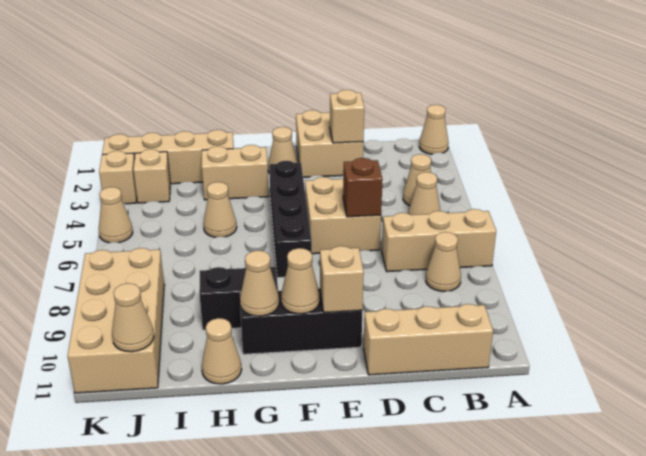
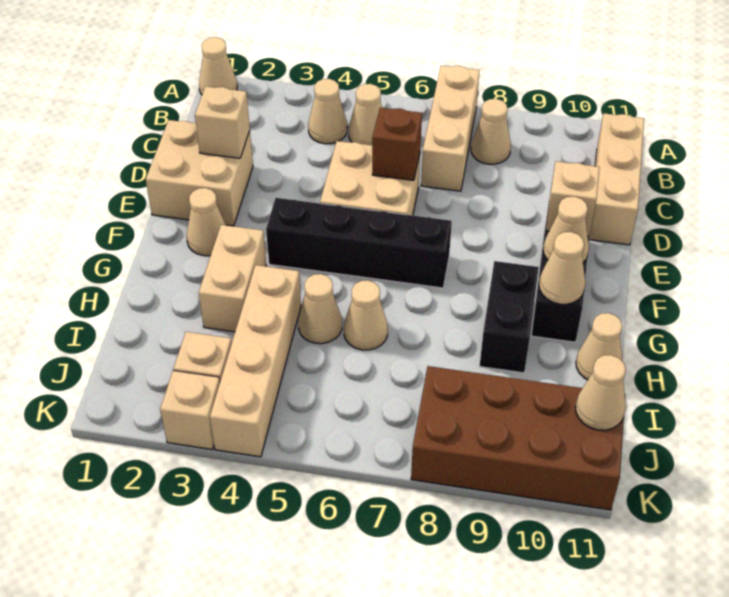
tan 1x4 brick [102,130,234,184] -> tan 1x4 brick moved to [210,265,301,457]
tan 2x4 brick [67,248,164,393] -> brown 2x4 brick [411,366,626,510]
tan 1x1 cone [99,187,133,243] -> tan 1x1 cone moved to [344,280,388,350]

